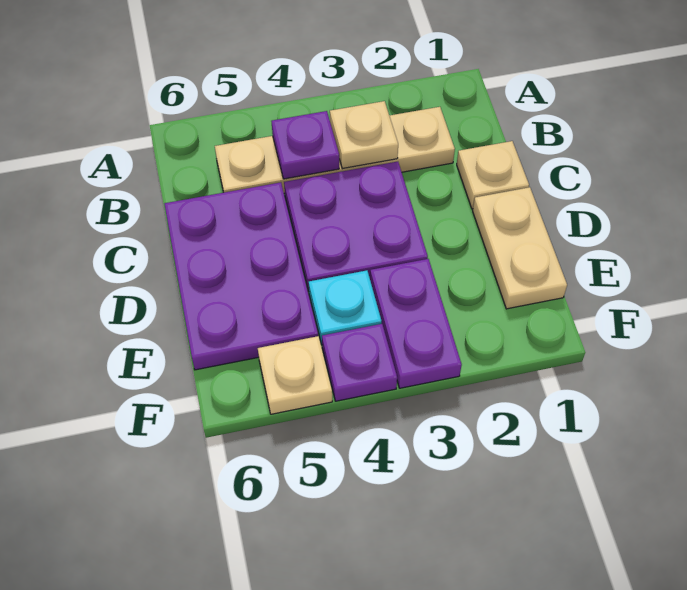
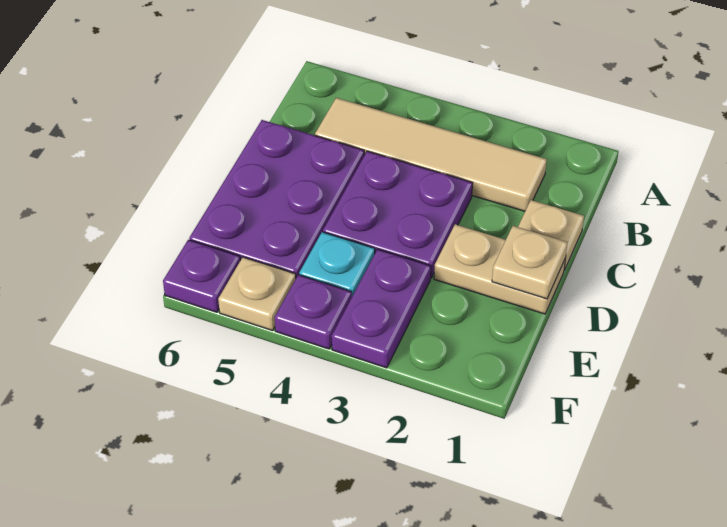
tan 1x4 plate [215,107,455,193] -> tan 1x4 tile [315,98,547,211]
tan 1x1 plate [330,101,398,169] -> tan 1x1 plate moved to [492,226,567,299]
purple 1x1 plate [272,111,339,179] -> purple 1x1 plate moved to [163,240,240,312]
tan 1x2 plate [473,187,567,309] -> tan 1x2 plate turned to [434,224,565,314]

